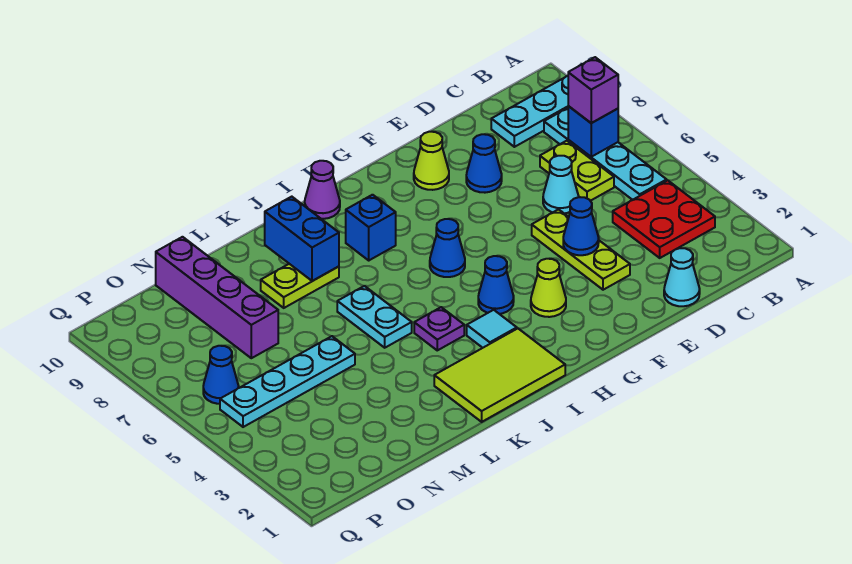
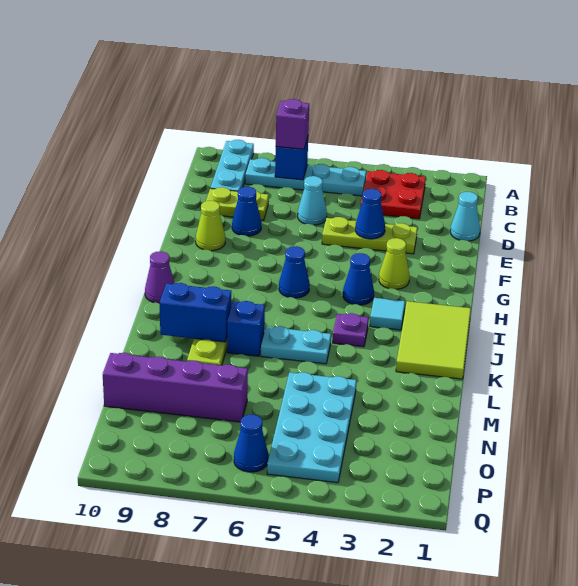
lime 1x2 plate [540,141,614,201] -> lime 1x2 plate moved to [206,187,269,220]
blue 1x1 brick [346,195,396,260] -> blue 1x1 brick moved to [227,301,265,356]
cyan 1x4 plate [220,336,355,427] -> cyan 2x4 plate [267,372,357,483]

